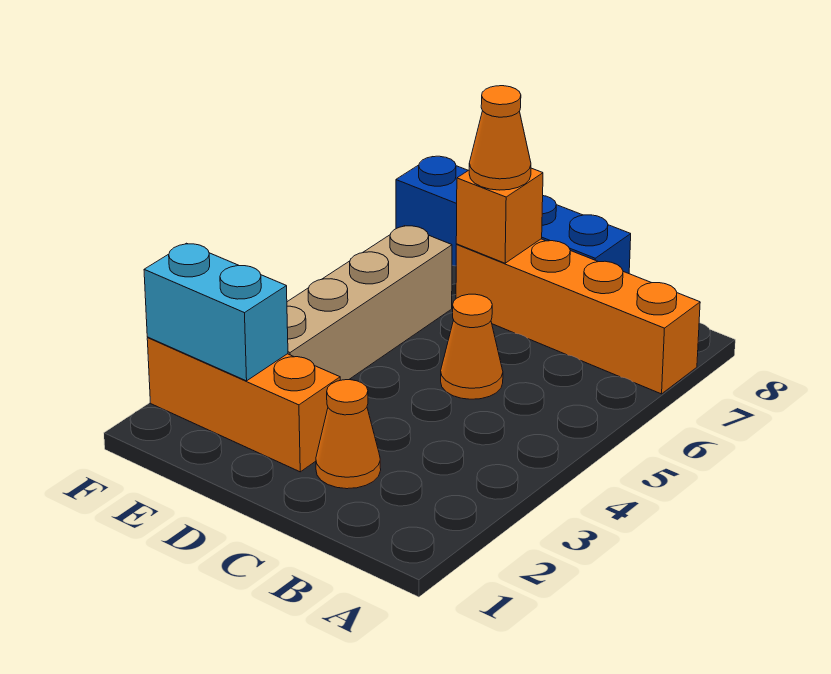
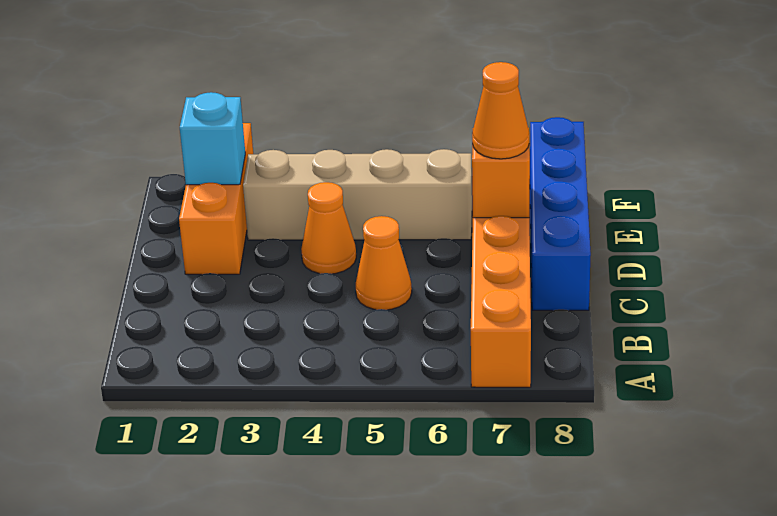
orange 1x1 cone [316,380,381,489] -> orange 1x1 cone moved to [301,182,356,274]
cyan 1x2 brick [144,243,288,381] -> cyan 1x1 brick [180,92,245,185]

